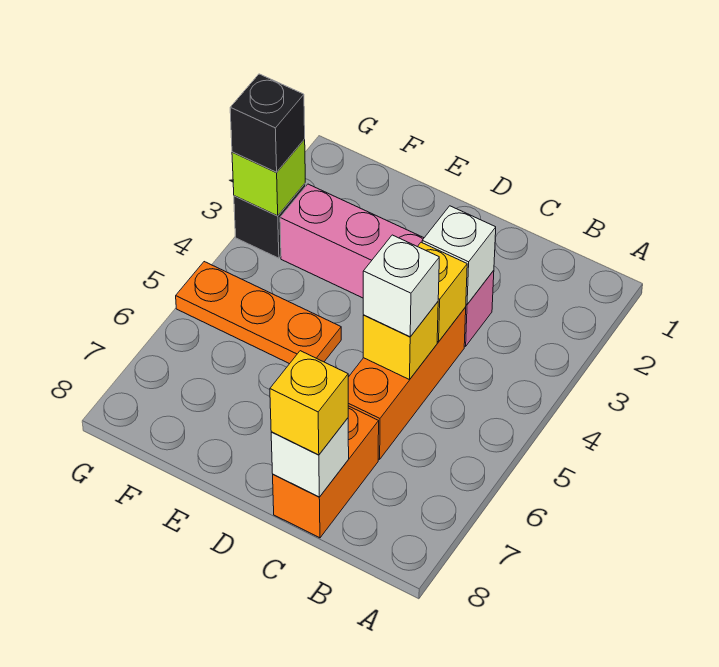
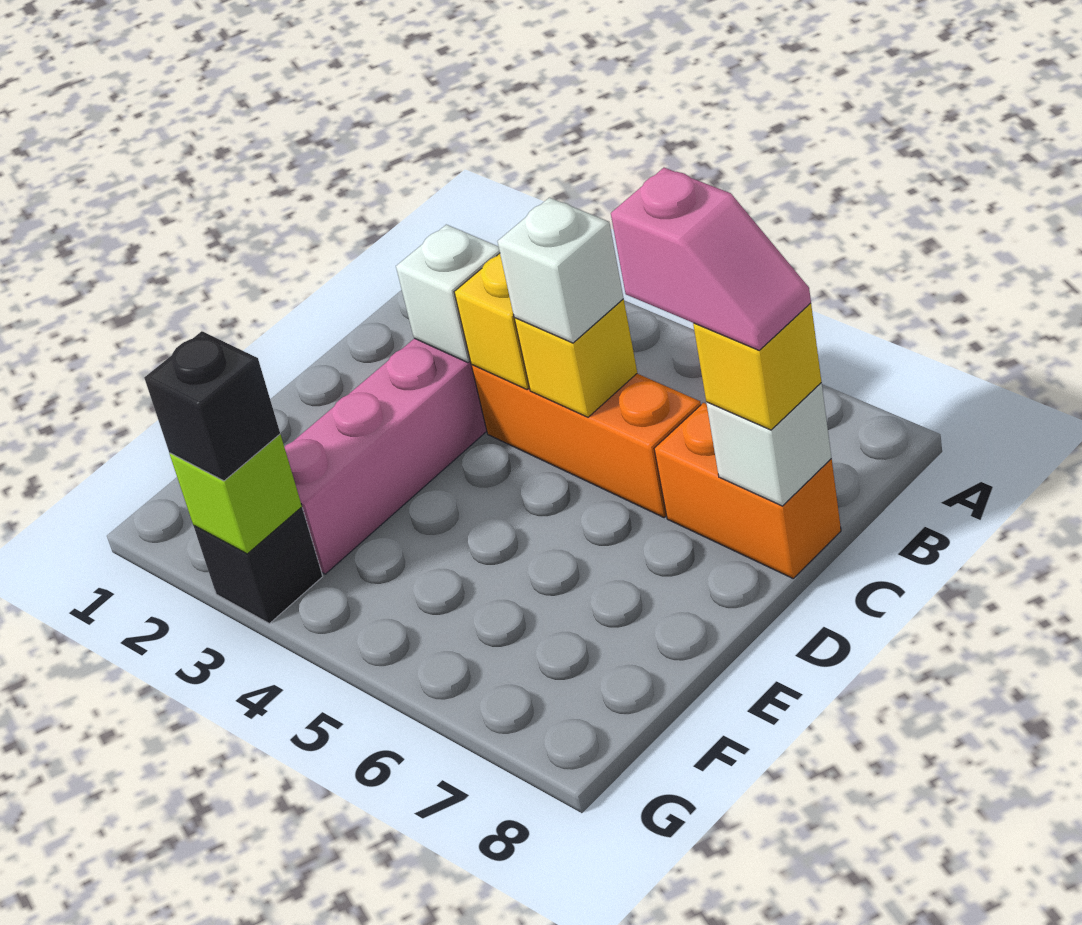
none -> pink 1x2 slope [611,168,811,350]
orange 1x3 plate [176,262,341,364] -> none

